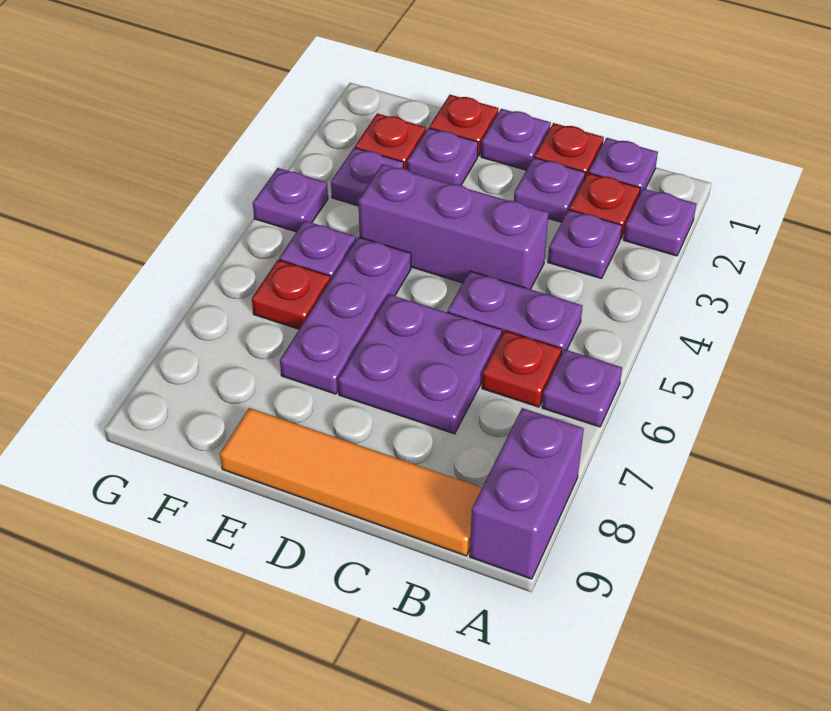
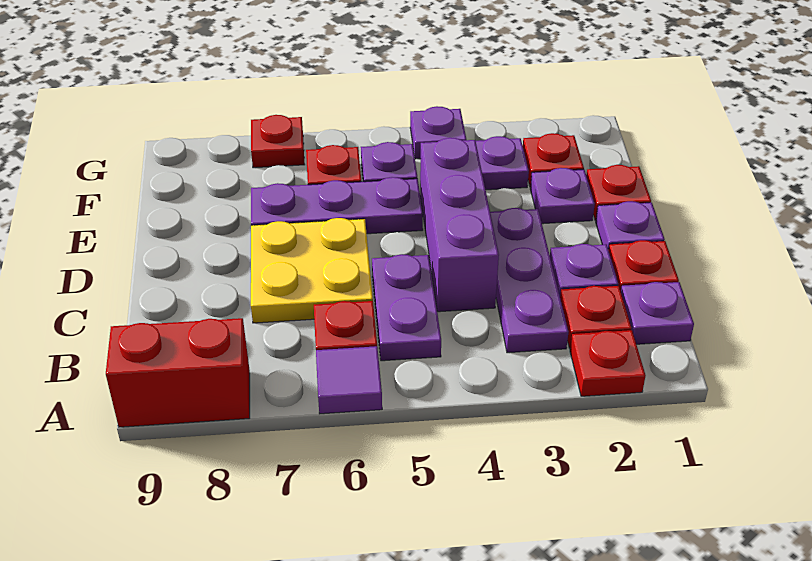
purple 1x1 plate [624,188,696,256] -> red 1x1 plate [570,330,646,396]
purple 1x1 plate [542,349,622,427] -> purple 1x1 tile [316,346,382,414]
purple 1x2 brick [470,408,584,579] -> red 1x2 brick [106,318,250,427]
purple 1x1 plate [548,210,622,279] -> purple 1x3 plate [490,208,568,353]
orange 1x4 tile [220,408,482,556] -> none
purple 2x2 plate [338,294,502,434] -> yellow 2x2 plate [251,218,373,323]
none -> red 1x1 plate [251,115,304,168]

